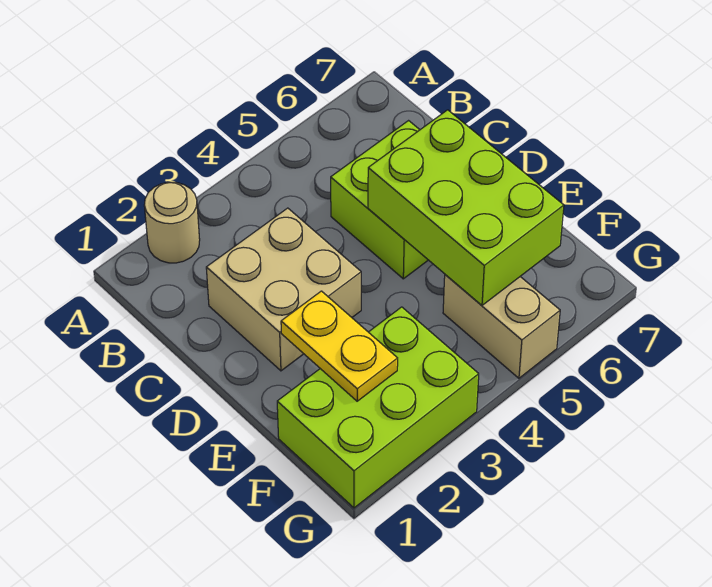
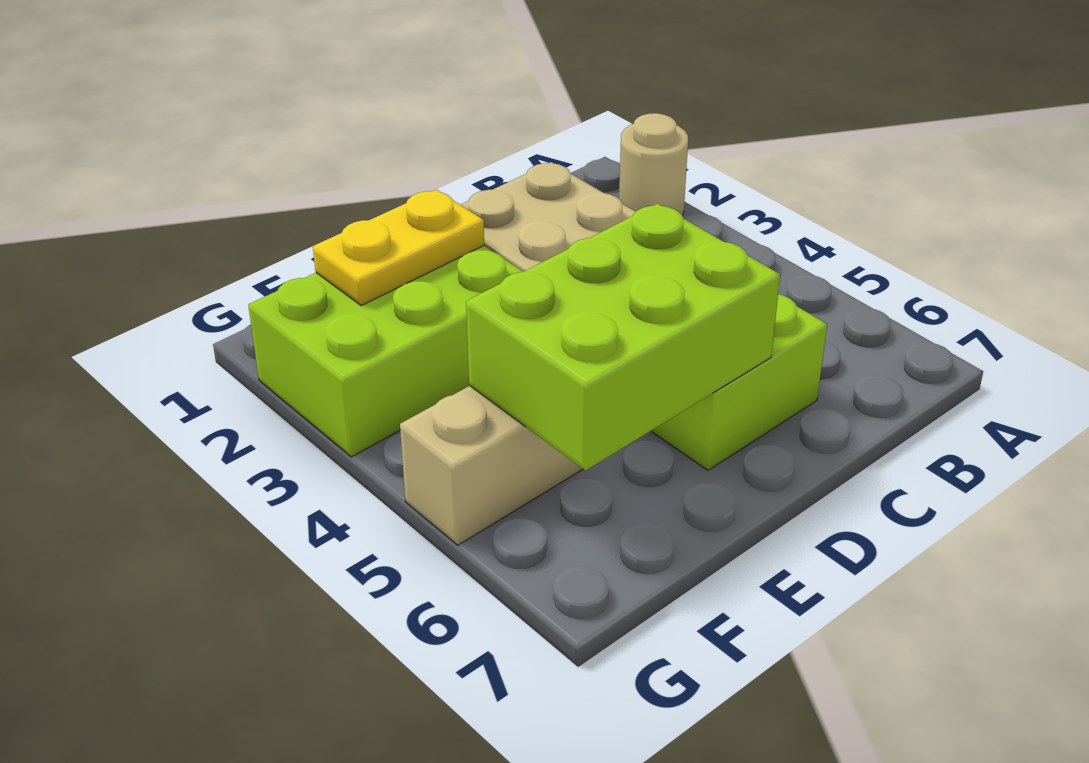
lime 2x3 brick [277,307,479,508] -> lime 2x3 brick turned to [248,246,523,457]

